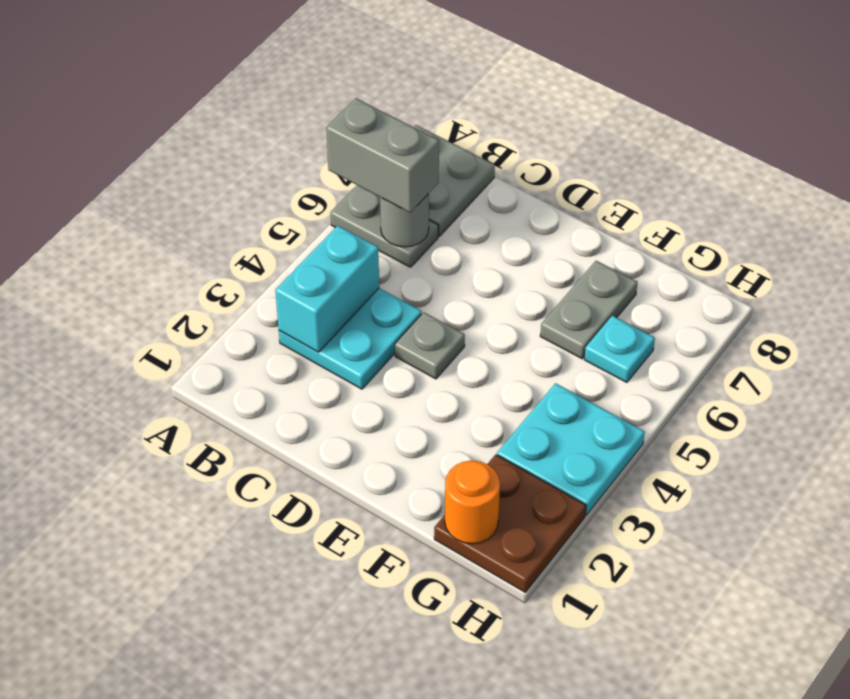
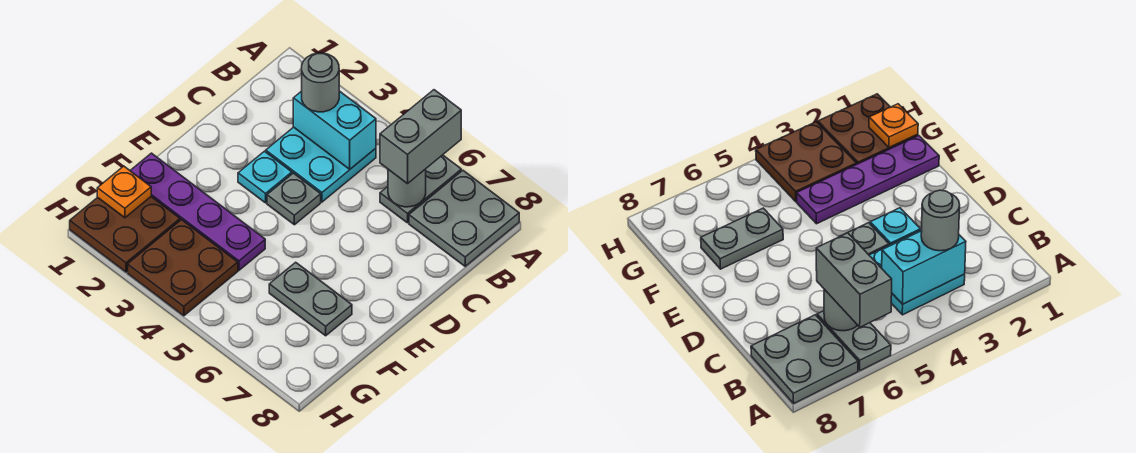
none -> grey 1x1 round brick [302,53,339,112]
none -> purple 1x4 plate [130,153,265,270]
orange 1x1 round brick [445,461,500,544] -> orange 1x1 plate [97,166,151,218]
cyan 2x2 plate [497,383,645,515] -> brown 2x2 plate [128,220,238,316]
cyan 1x1 plate [584,316,655,382] -> cyan 1x1 plate moved to [238,151,292,203]

